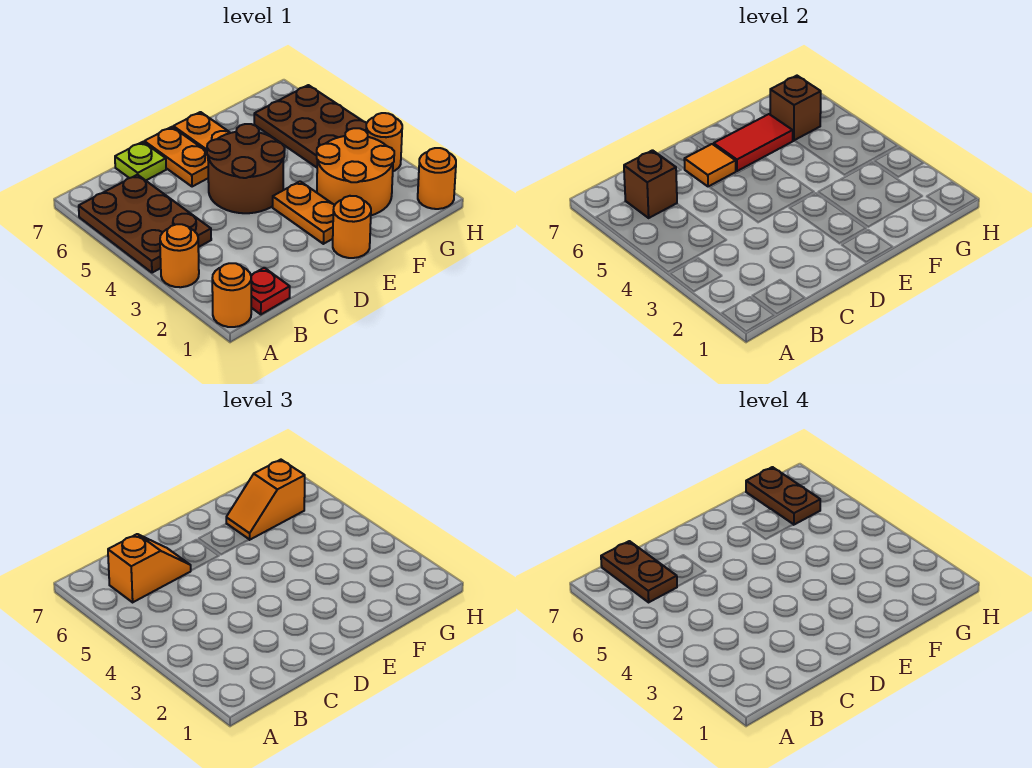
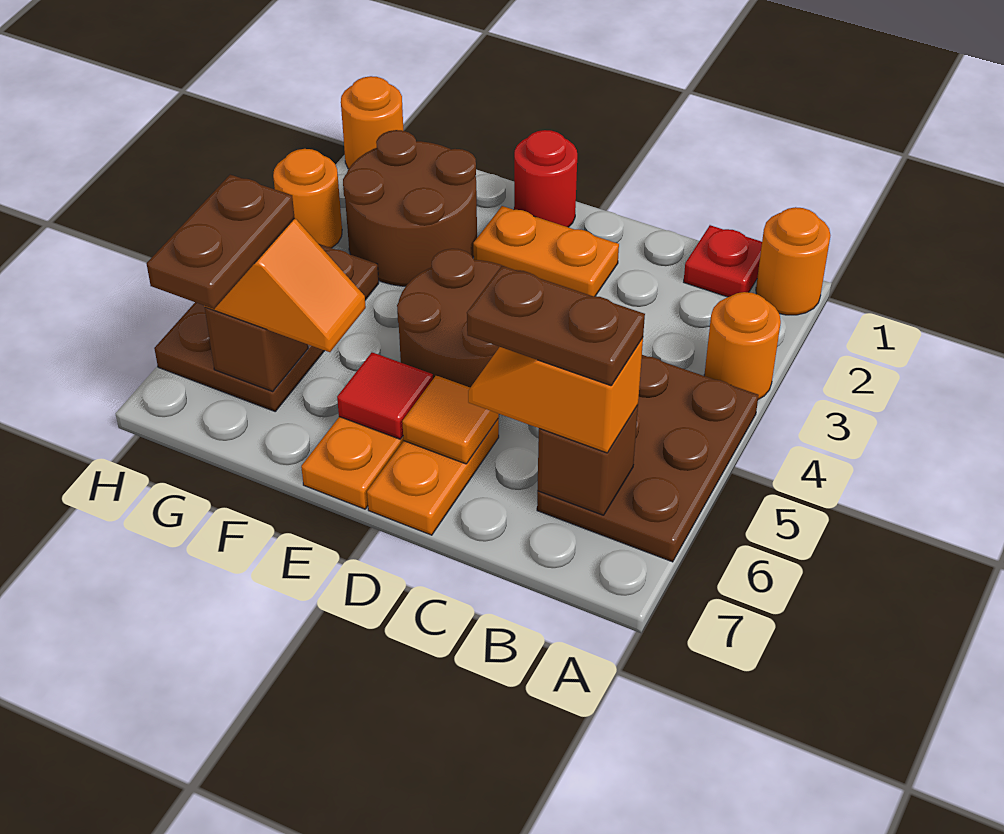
brown 1x2 plate [601,541,677,602] -> brown 1x2 plate turned to [467,266,645,386]
lime 1x1 plate [115,142,166,180] -> none
orange 1x1 round brick [333,196,371,258] -> red 1x1 round brick [514,130,577,227]
orange 1x2 plate [273,181,335,244] -> orange 1x2 plate turned to [473,206,619,296]
red 1x2 tile [714,114,793,171] -> red 1x1 tile [337,352,433,439]
orange 2x2 round brick [317,128,394,215] -> brown 2x2 round brick [343,130,477,286]

